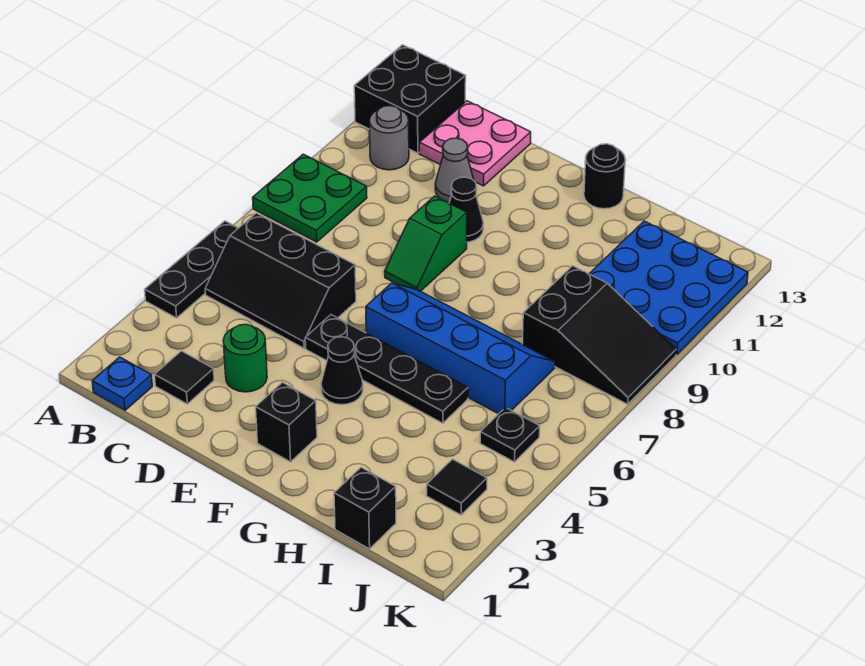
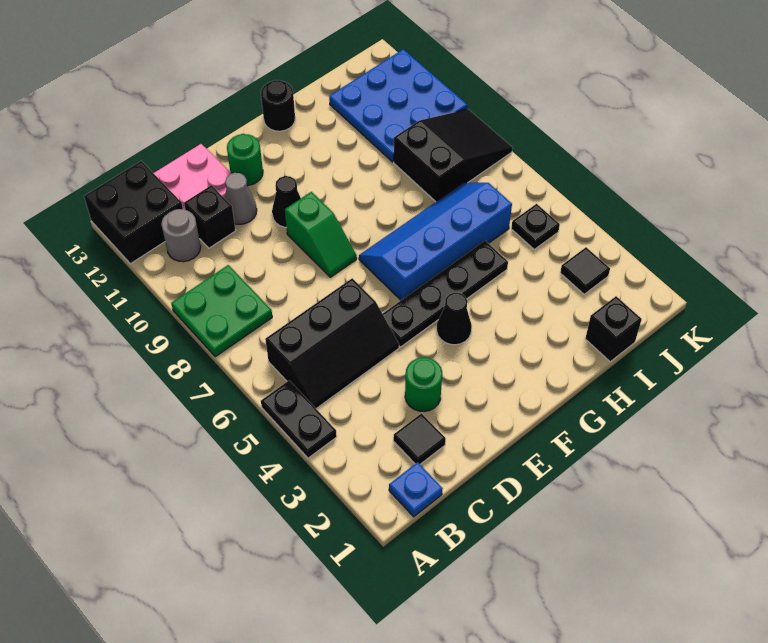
black 1x3 plate [145,221,238,318] -> black 1x2 plate [261,380,337,458]
none -> green 1x1 round brick [227,134,263,186]
black 1x1 brick [256,382,317,462] -> black 1x1 brick moved to [184,185,236,248]

